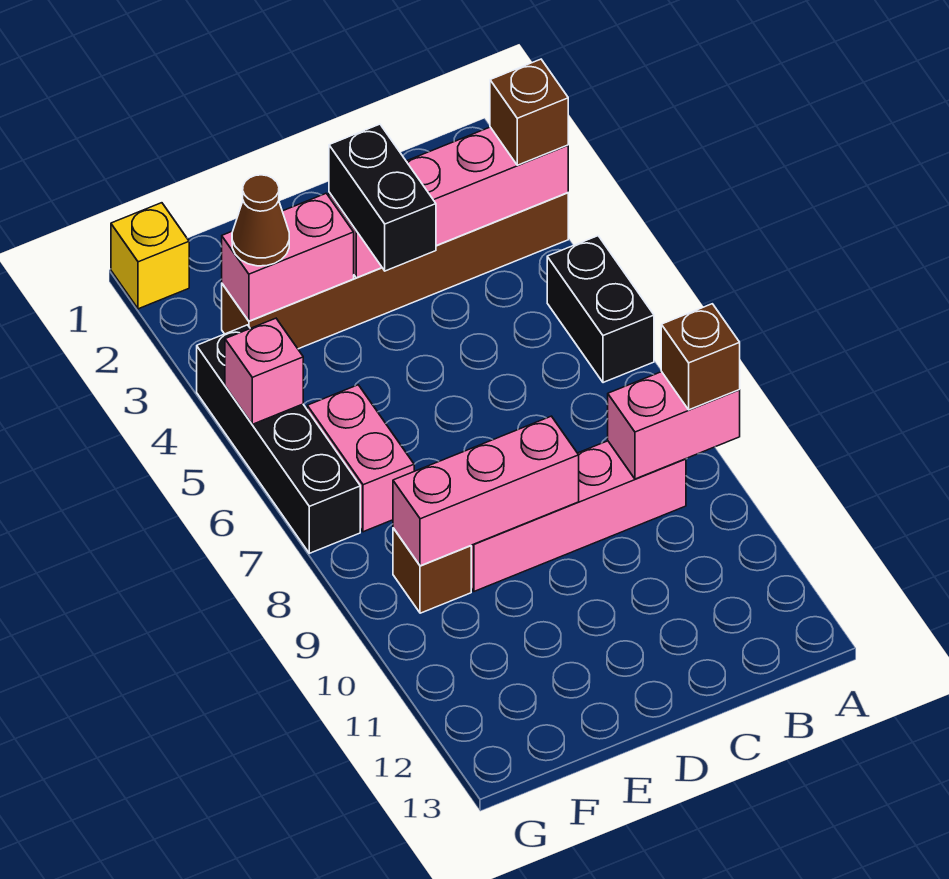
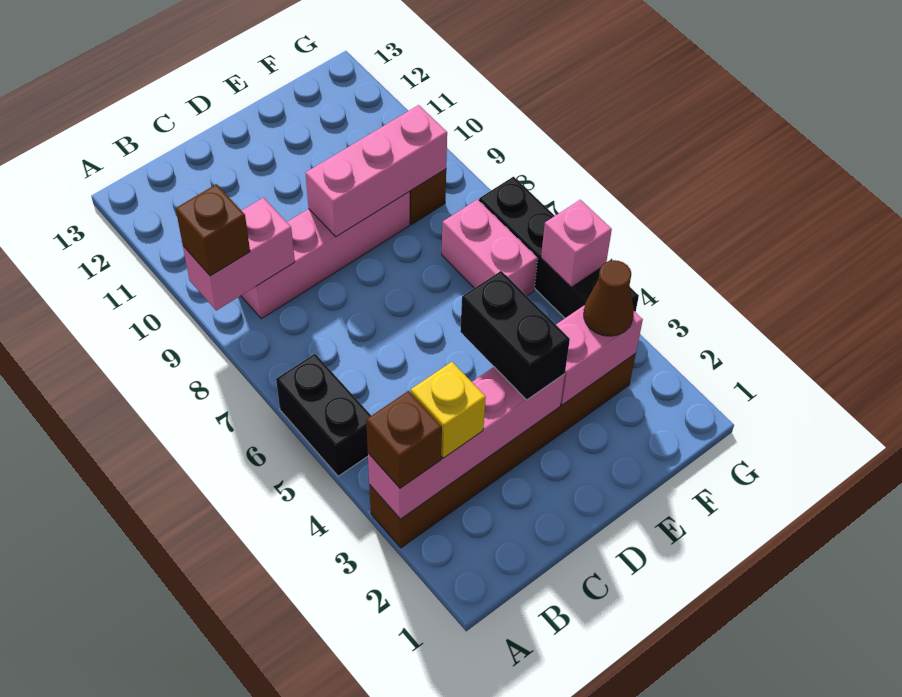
yellow 1x1 brick [111,203,189,309] -> yellow 1x1 brick moved to [411,362,486,458]

